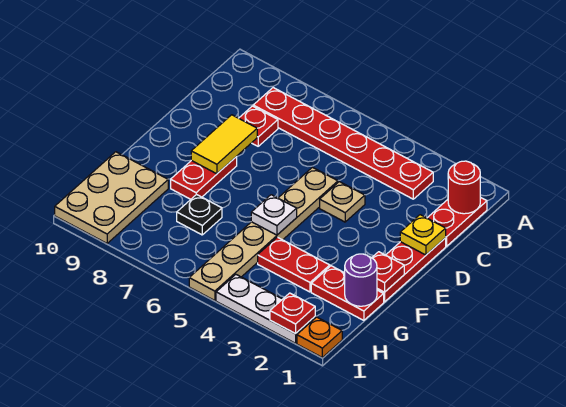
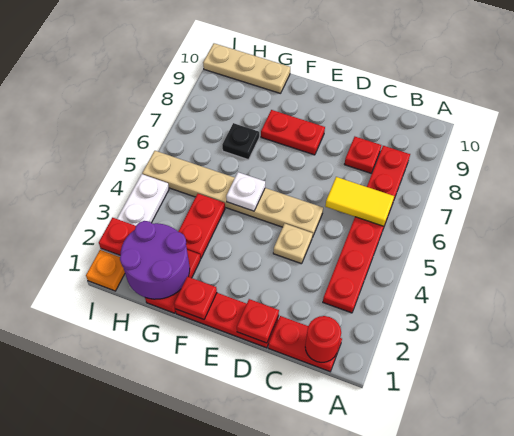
yellow 1x1 plate [400,215,446,255] -> red 1x1 plate [237,299,279,343]
yellow 1x2 tile [191,115,257,174] -> yellow 1x2 tile moved to [325,177,394,226]
purple 1x1 round brick [345,254,377,306] -> purple 2x2 round brick [120,221,190,299]
tan 2x3 plate [55,152,168,243] -> tan 1x3 plate [203,43,290,94]

